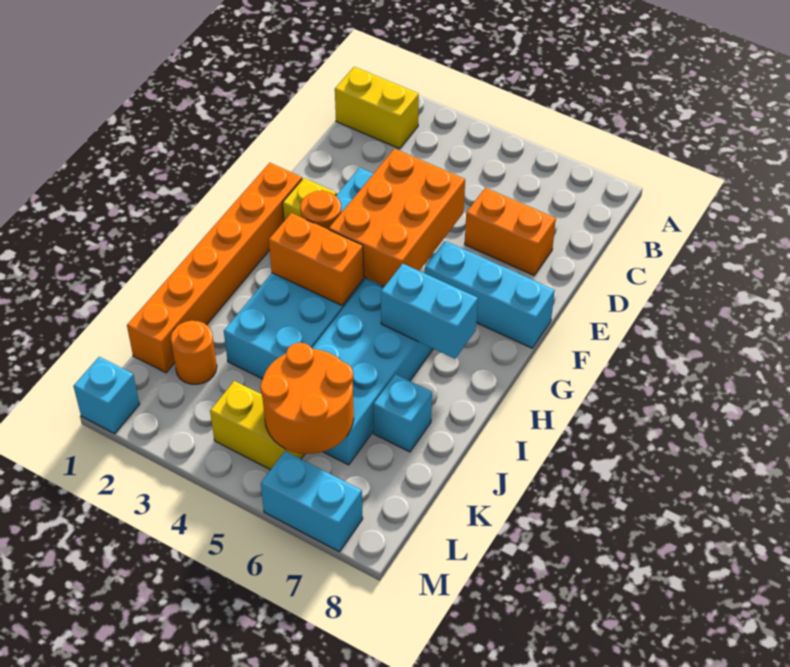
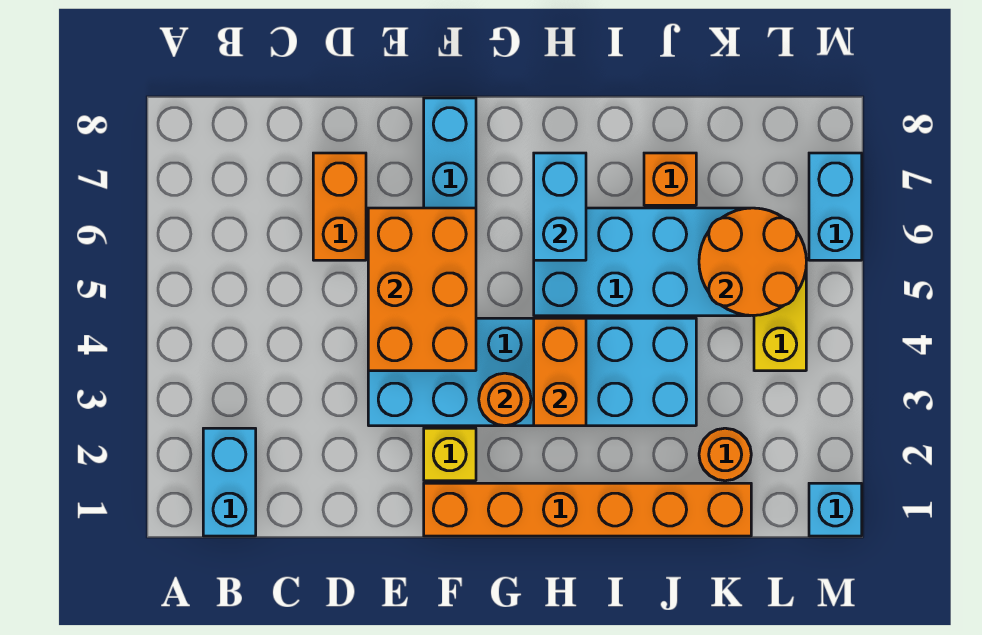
yellow 1x2 brick [335,67,419,149] -> cyan 1x2 brick [203,428,256,536]
orange 2x3 brick [329,149,465,286] -> orange 2x3 brick turned to [368,208,476,371]
cyan 1x1 brick [373,374,432,452] -> orange 1x1 brick [644,153,696,205]

